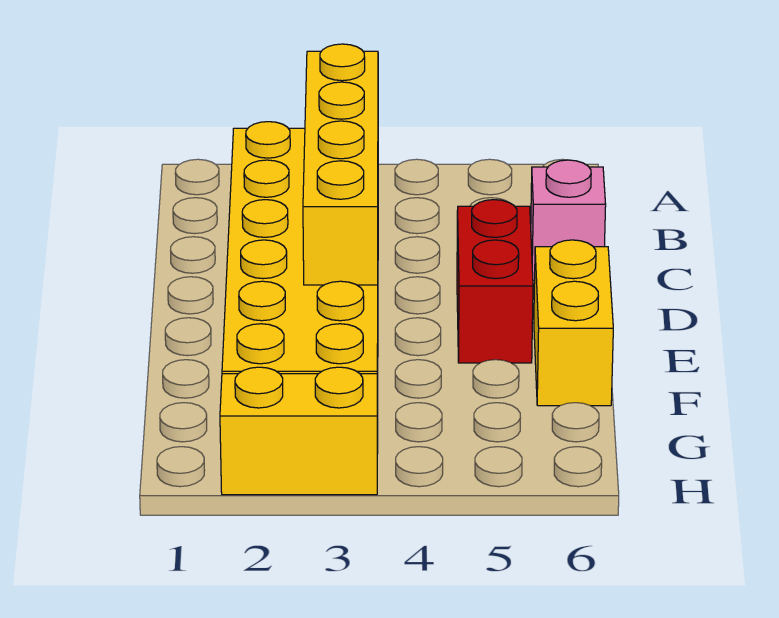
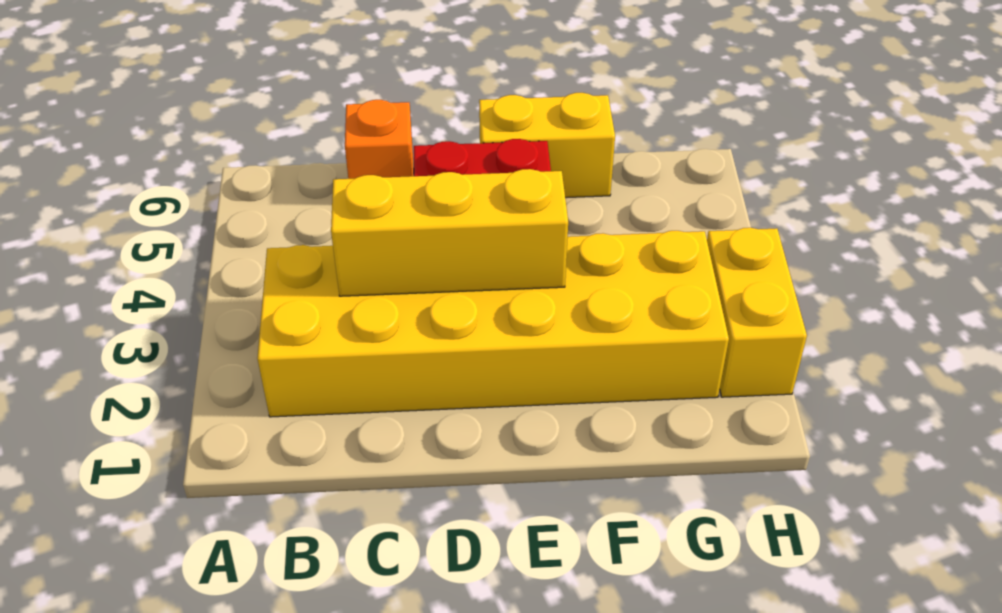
yellow 1x4 brick [303,44,378,285] -> yellow 1x3 brick [331,169,568,296]
pink 1x1 brick [531,160,606,280] -> orange 1x1 brick [345,100,414,179]

